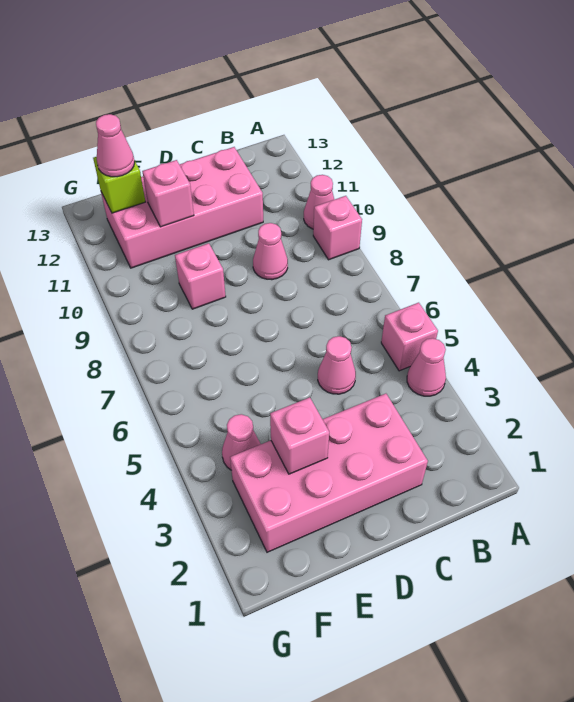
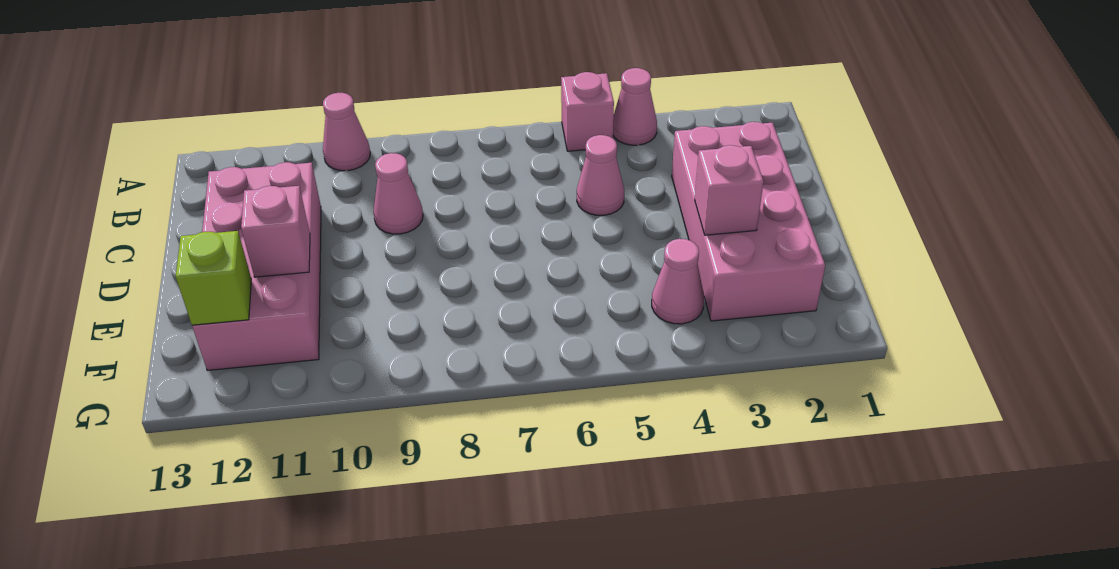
pink 1x1 brick [313,196,362,260] -> none
pink 1x1 brick [175,243,226,309] -> none
pink 1x1 cone [96,114,135,177] -> none

